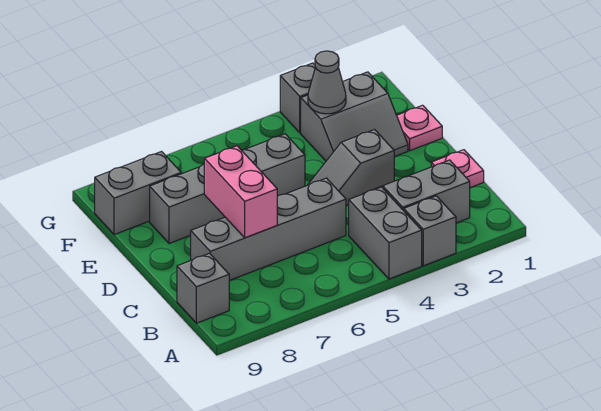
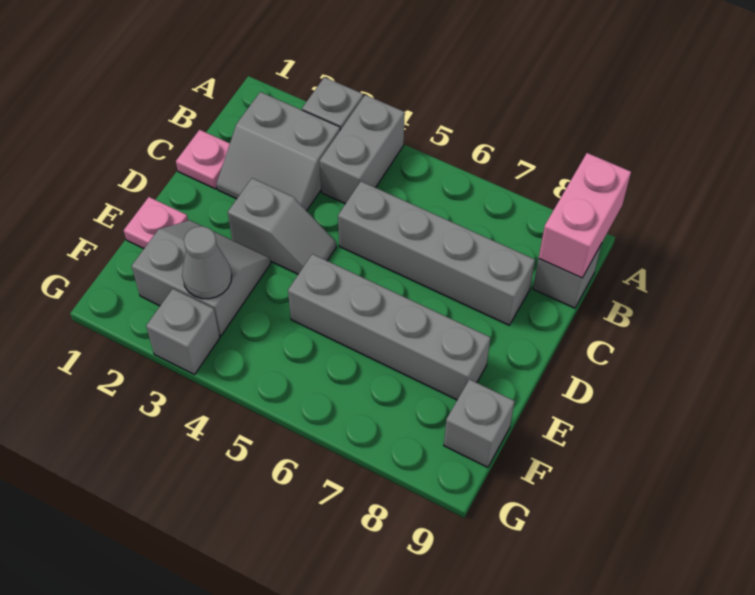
pink 1x2 brick [204,146,277,238] -> pink 1x2 brick moved to [539,153,631,278]
grey 1x2 brick [95,152,181,235] -> grey 1x1 brick [444,379,515,467]

